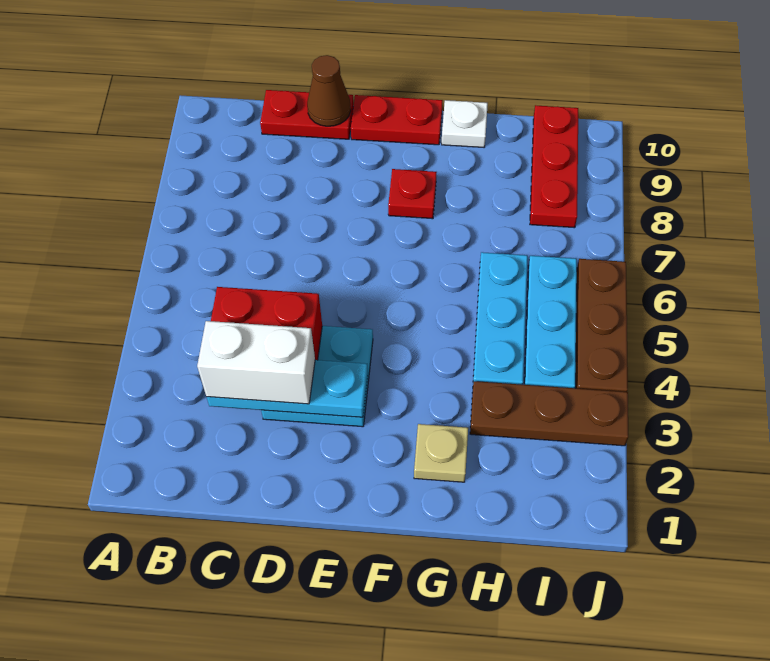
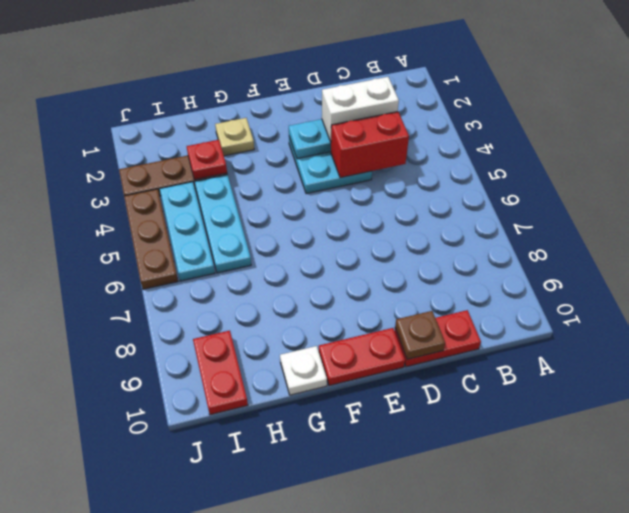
brown 1x1 cone [307,55,351,126] -> brown 1x1 plate [395,311,445,359]
red 1x1 plate [388,169,437,219] -> red 1x1 plate moved to [187,140,227,180]
red 1x3 plate [530,105,578,228] -> red 1x2 plate [193,331,248,415]

